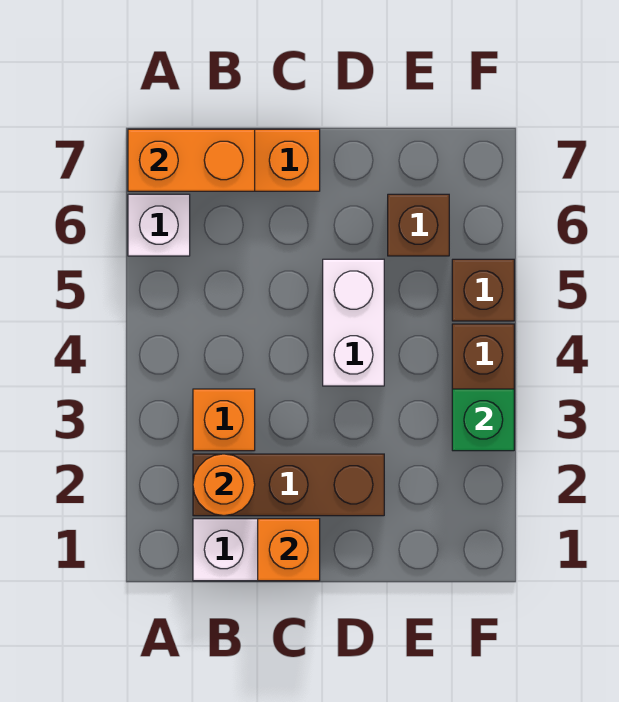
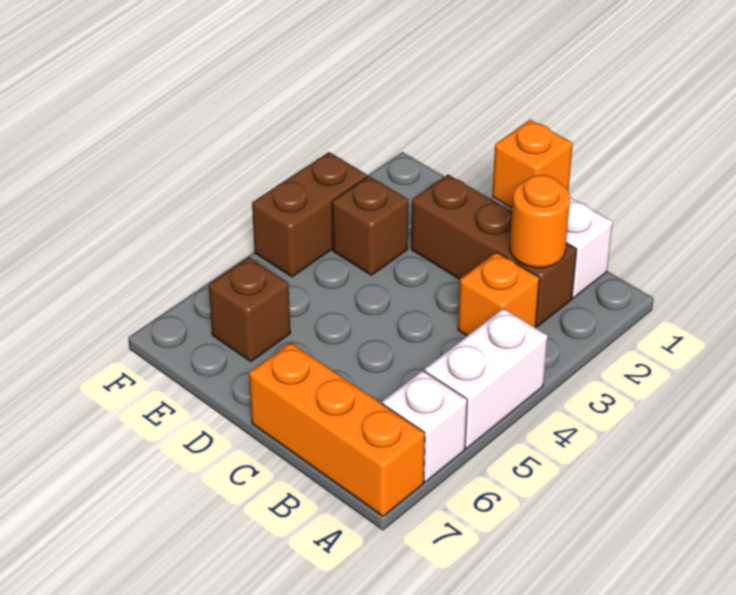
orange 1x2 brick [128,129,255,191] -> none
white 1x2 brick [323,259,384,386] -> white 1x2 brick moved to [425,308,548,448]
green 1x1 brick [452,389,514,451] -> none
brown 1x1 brick [452,259,514,321] -> brown 1x1 brick moved to [332,176,408,275]

